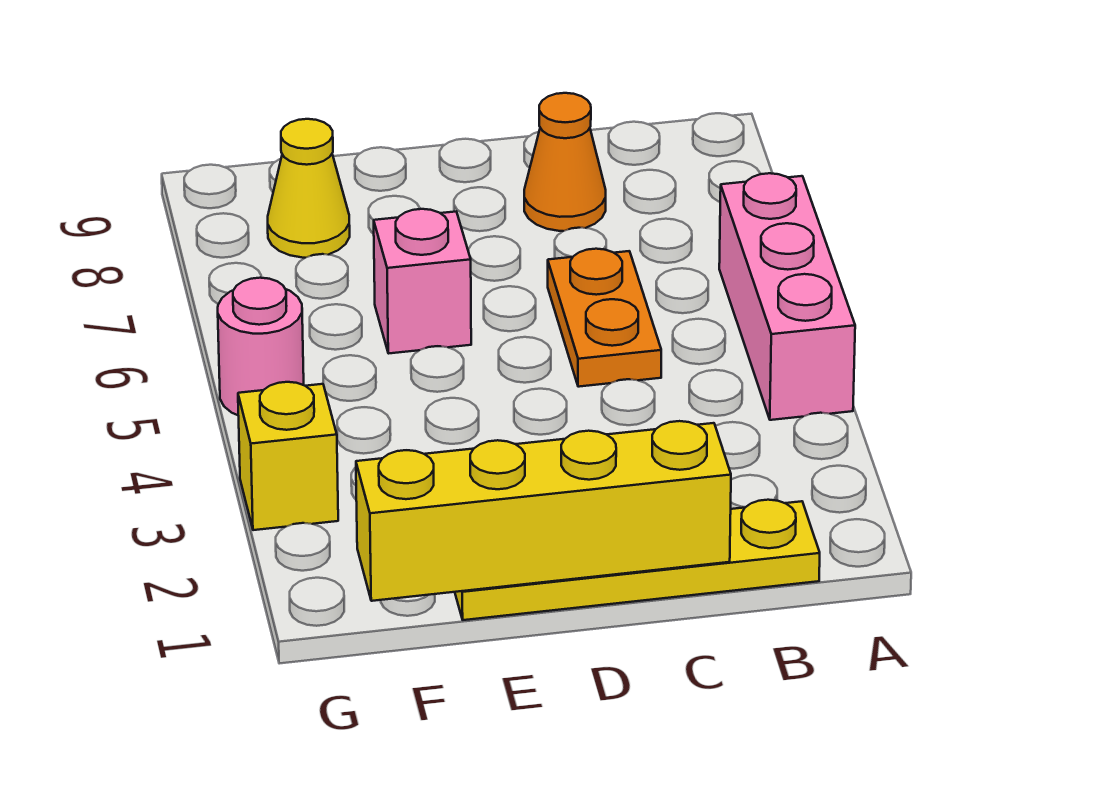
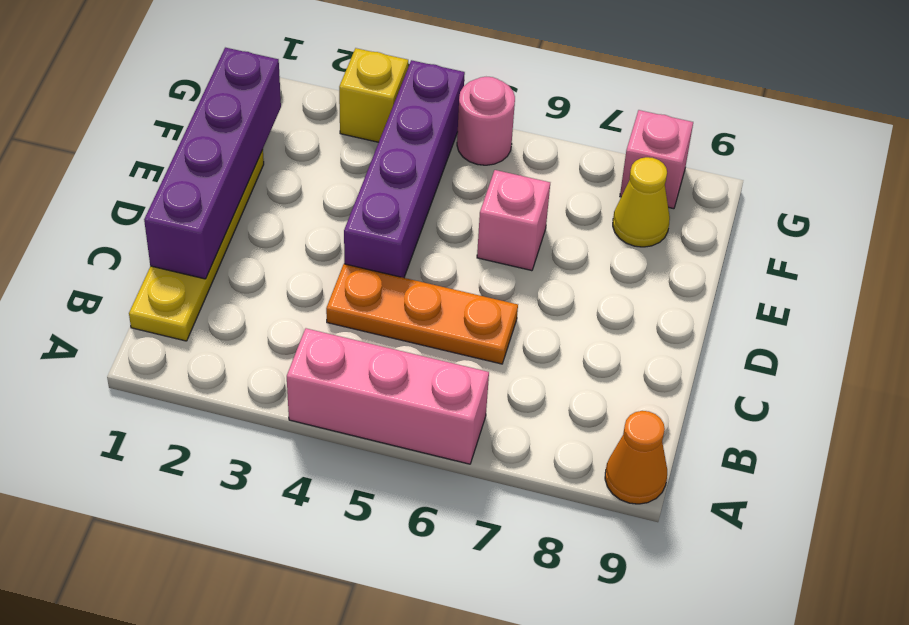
yellow 1x4 brick [356,421,731,601] -> purple 1x4 brick [144,48,281,279]
orange 1x2 plate [548,249,661,387] -> orange 1x3 plate [326,264,518,364]
orange 1x1 cone [524,93,606,231] -> orange 1x1 cone moved to [605,411,667,504]
none -> purple 1x4 brick [344,60,465,278]
none -> pink 1x1 brick [620,110,693,209]

